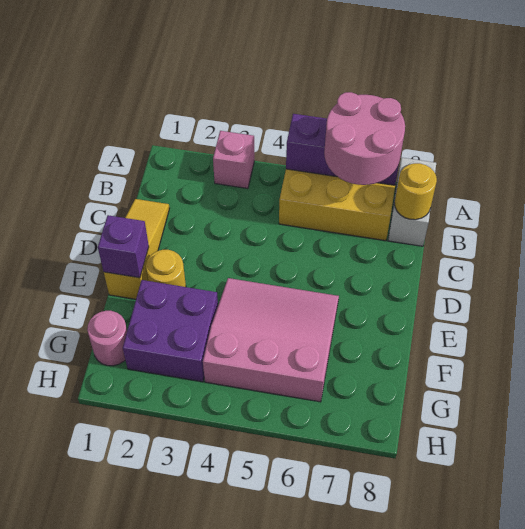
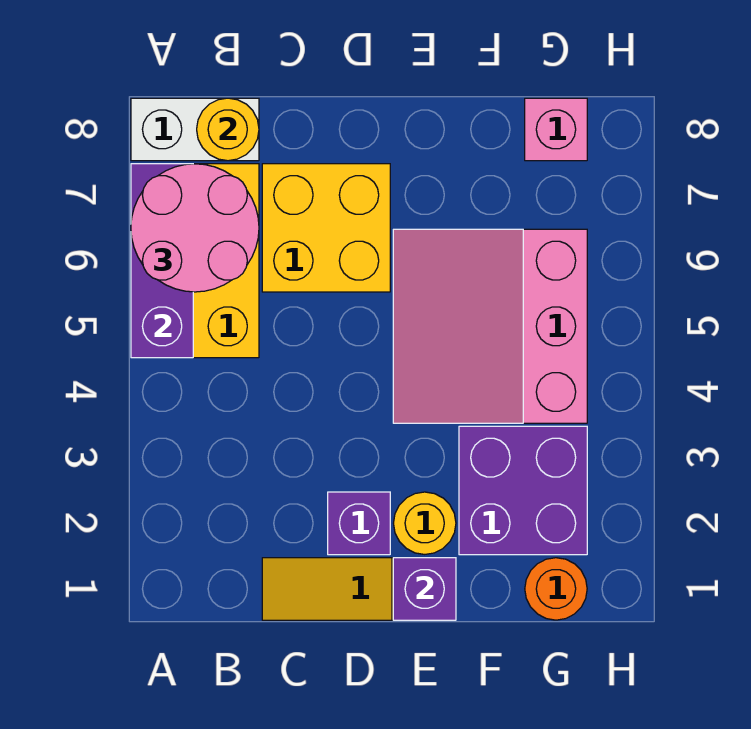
pink 1x1 brick [213,131,254,189] -> pink 1x1 brick moved to [525,98,587,161]
none -> yellow 2x2 brick [262,164,390,292]
none -> purple 1x1 brick [328,492,390,555]
pink 1x1 round brick [87,311,127,366] -> orange 1x1 round brick [525,558,587,620]

